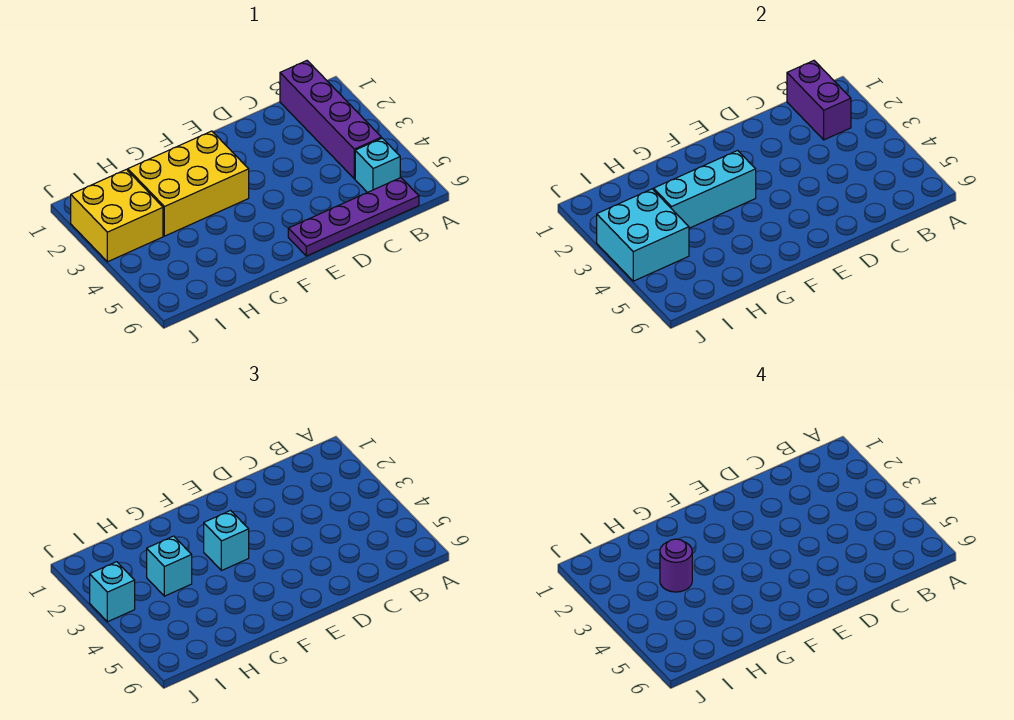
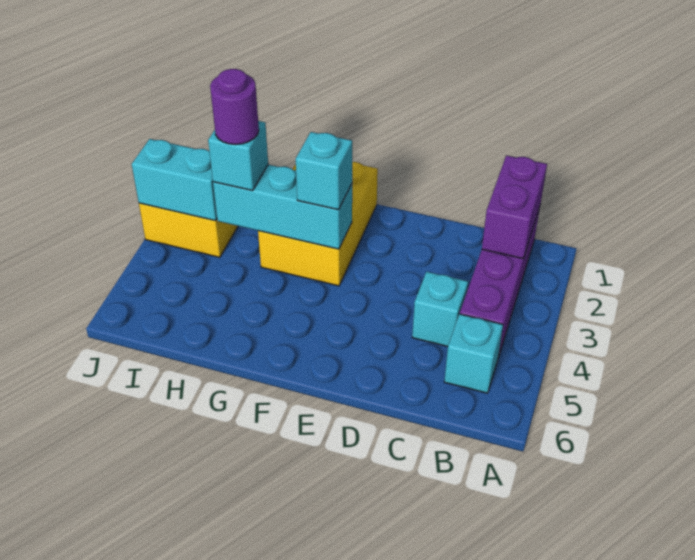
purple 1x4 plate [288,178,419,256] -> none
yellow 2x3 brick [128,131,249,236] -> yellow 2x3 brick turned to [258,162,378,286]
cyan 2x2 brick [597,189,689,281] -> cyan 1x2 brick [132,139,217,221]
cyan 1x1 brick [90,562,135,622] -> cyan 1x1 brick moved to [412,272,468,347]

